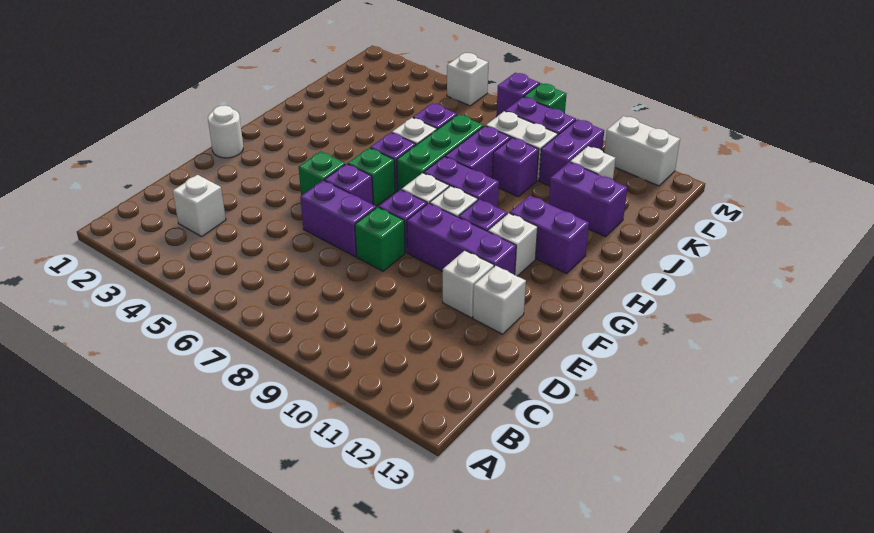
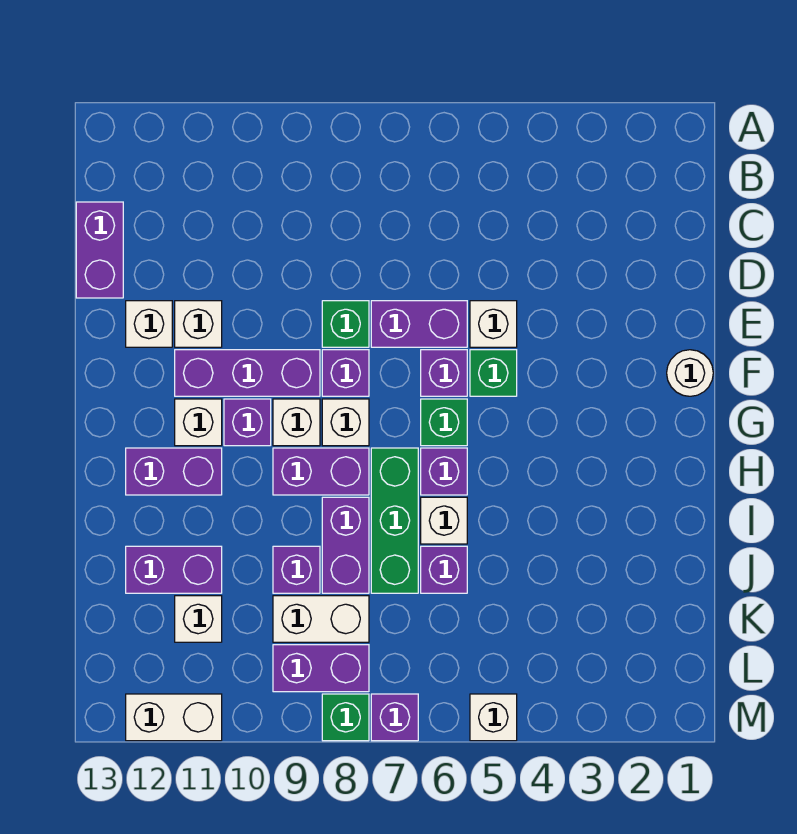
white 1x1 brick [173,175,226,236] -> white 1x1 brick moved to [470,301,517,347]
purple 1x2 brick [539,119,604,186] -> purple 1x2 brick moved to [76,202,123,298]

